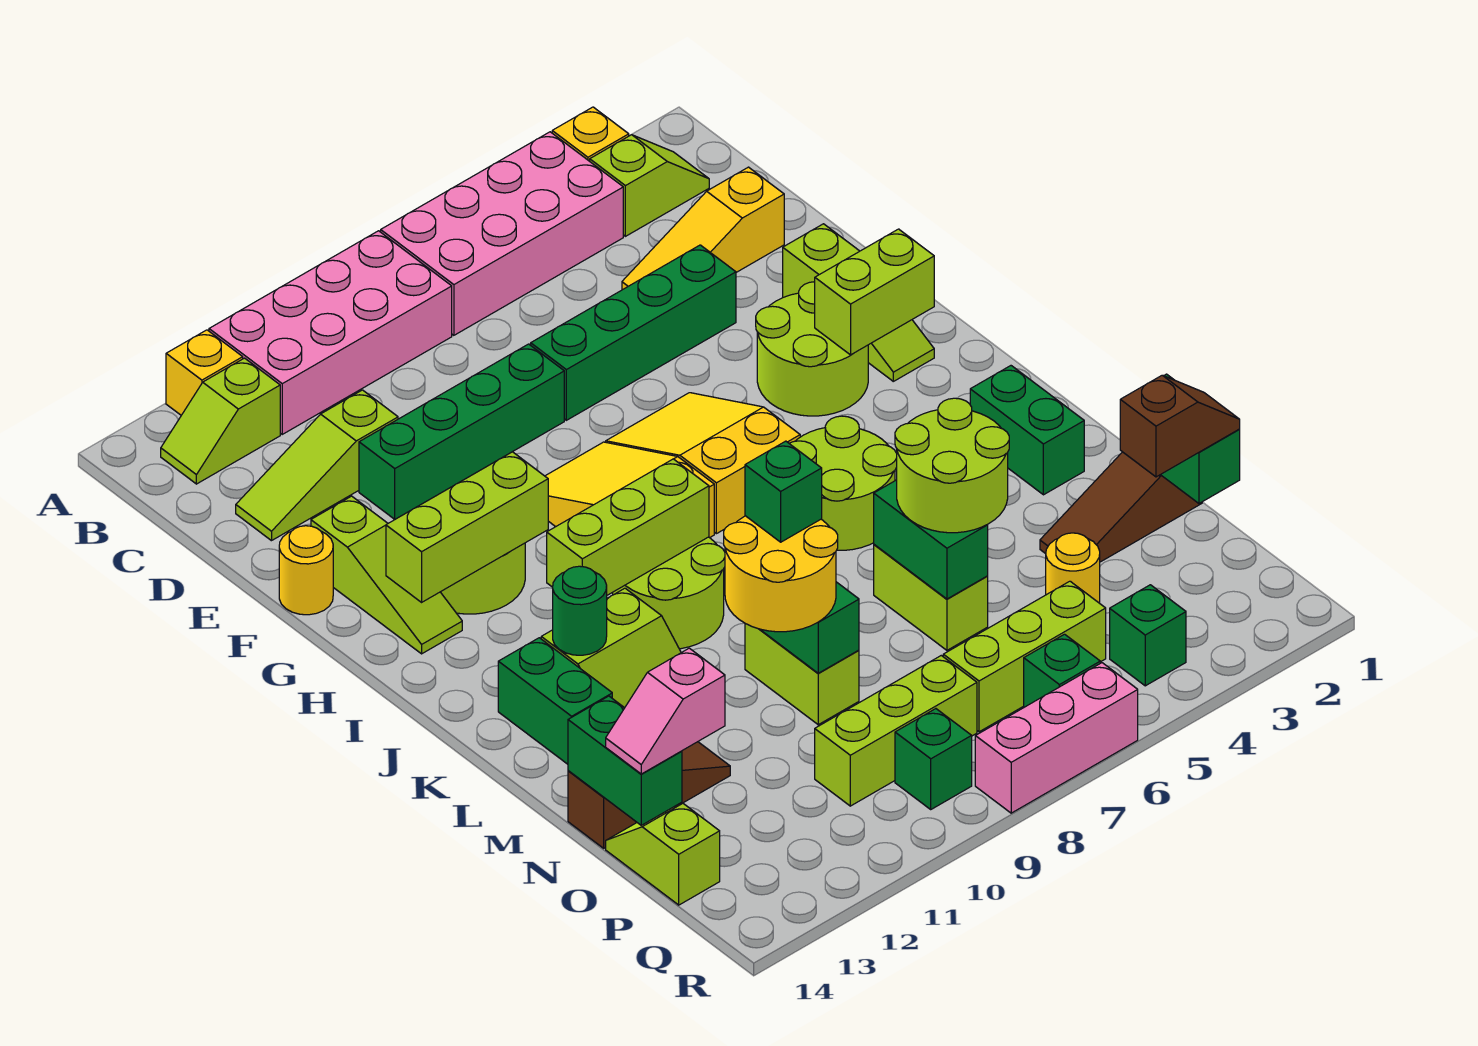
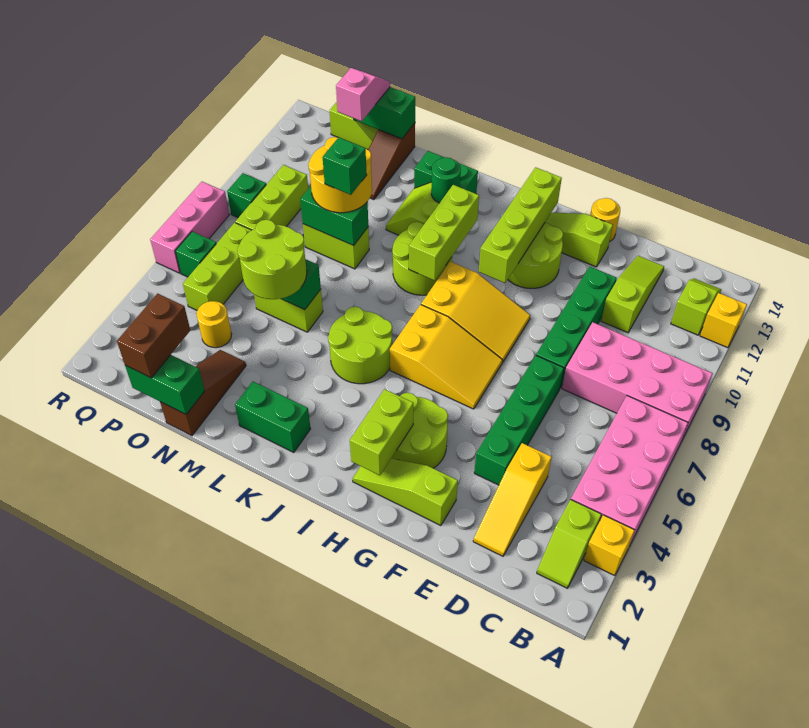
pink 2x4 brick [209,231,452,434] -> pink 2x4 brick turned to [562,322,713,439]
yellow 1x3 slope [622,167,784,290] -> yellow 1x3 slope turned to [473,443,552,556]
lime 1x3 brick [386,452,548,602] -> lime 1x4 brick [479,167,562,283]
brown 1x2 slope [1120,375,1240,477] -> brown 1x2 brick [117,293,190,378]
green 1x1 brick [1110,585,1186,686] -> none

